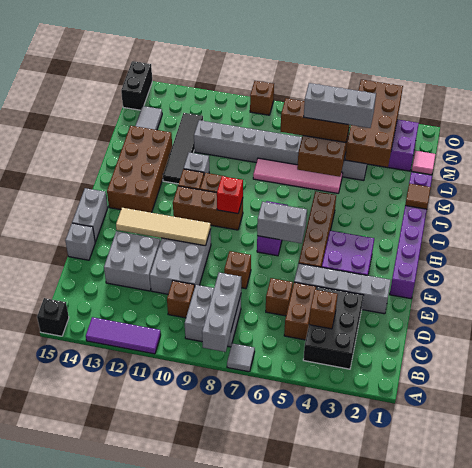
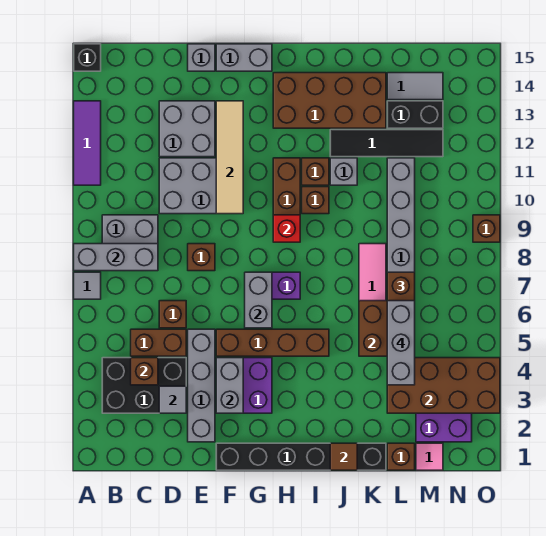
brown 1x1 brick [167,281,195,318] -> brown 1x1 brick moved to [387,443,415,470]
none -> grey 1x1 tile [159,386,186,413]
purple 1x6 brick [390,172,432,299] -> black 1x6 brick [216,443,386,470]
none -> grey 1x2 brick [216,358,243,413]
black 1x2 brick [121,61,152,110] -> black 1x2 brick moved to [387,101,443,128]

